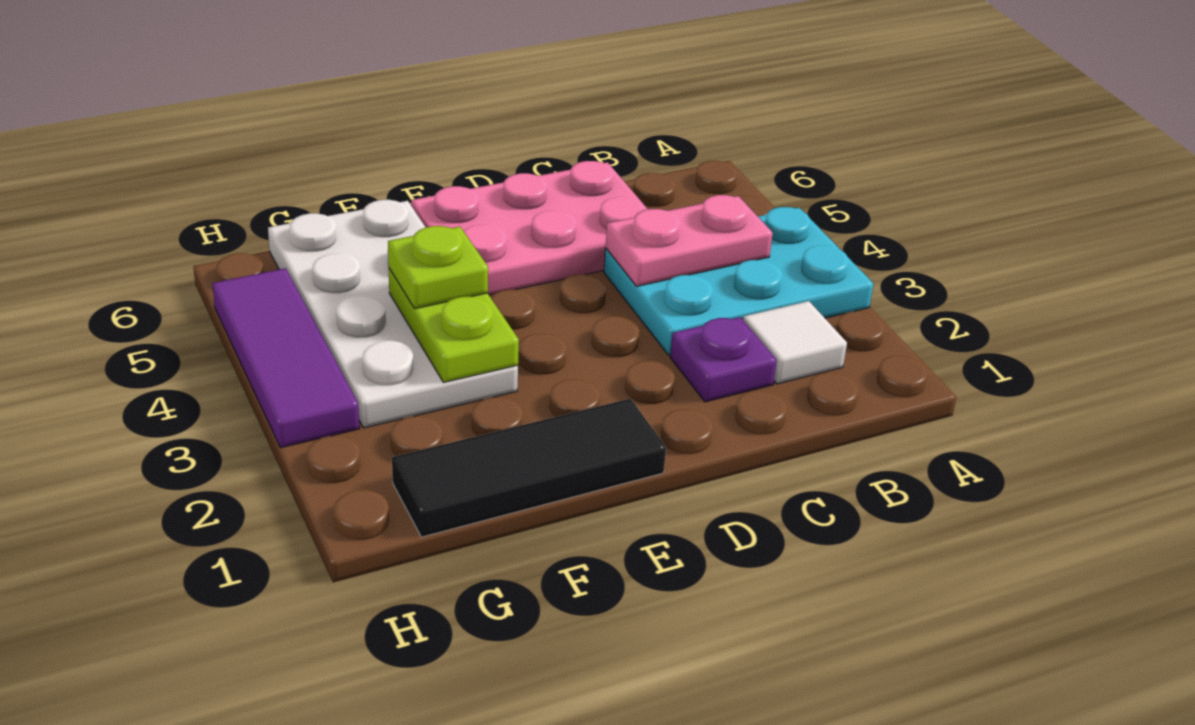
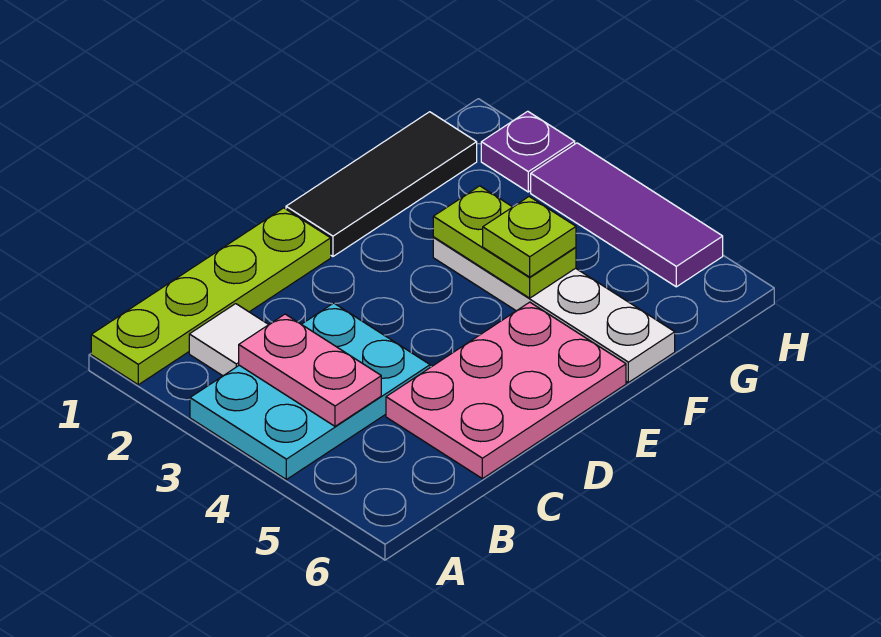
none -> lime 1x4 plate [91,208,331,385]
pink 1x2 plate [606,195,773,286] -> pink 1x2 plate turned to [239,314,381,426]
purple 1x1 plate [670,317,777,402] -> purple 1x1 plate moved to [481,111,575,192]
white 2x4 plate [268,200,518,428] -> white 1x4 plate [433,237,675,382]

